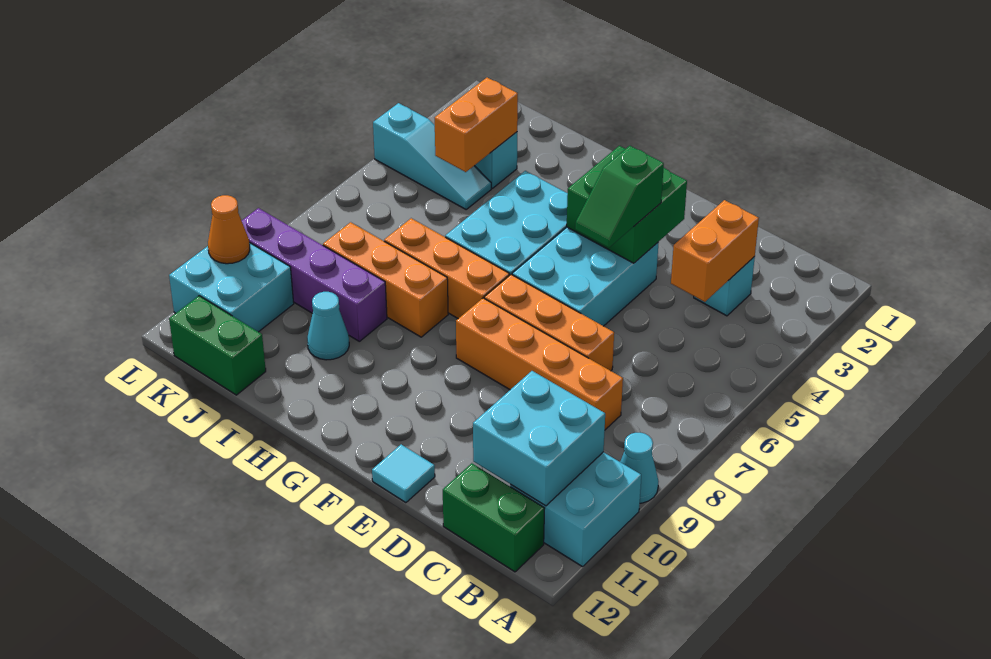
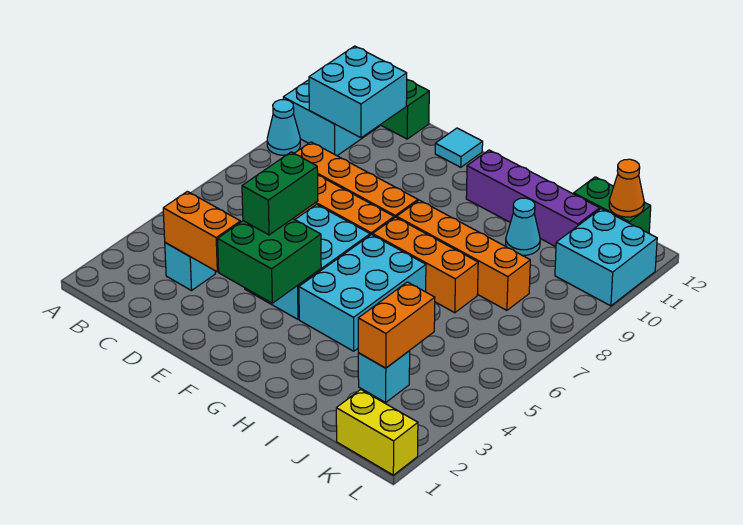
orange 1x2 brick [671,200,759,302] -> orange 1x2 brick turned to [163,191,240,272]
green 1x2 slope [575,146,664,248] -> green 1x2 brick [242,152,318,235]
orange 1x3 brick [323,222,448,337] -> orange 1x4 brick [397,200,530,310]
purple 1x4 brick [242,208,387,341] -> purple 1x4 brick moved to [466,150,600,247]
cyan 1x3 slope [373,103,491,209] -> none
none -> yellow 1x2 brick [336,389,418,475]
orange 1x1 cone [208,195,250,264] -> orange 1x1 cone moved to [609,159,644,217]

